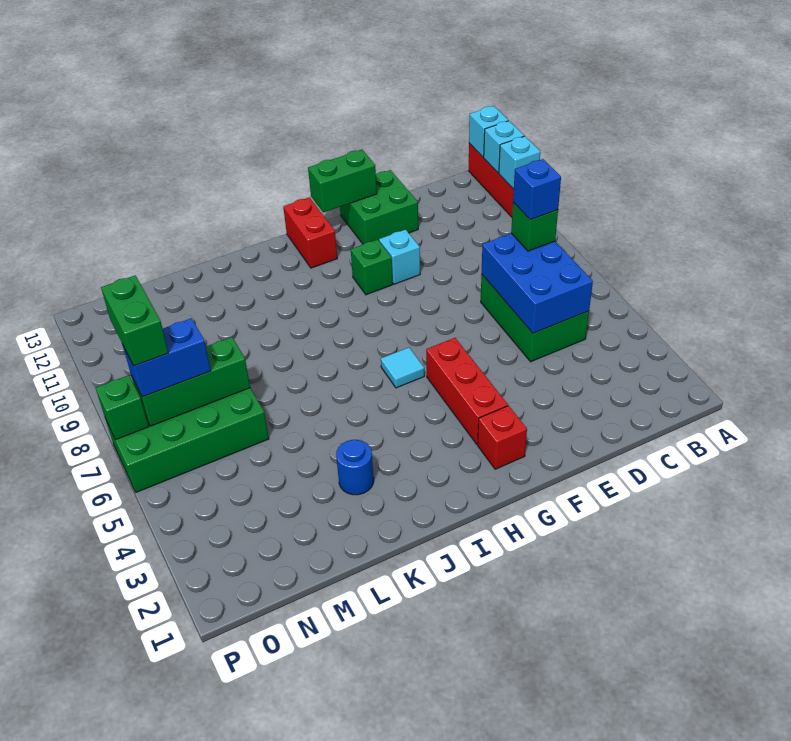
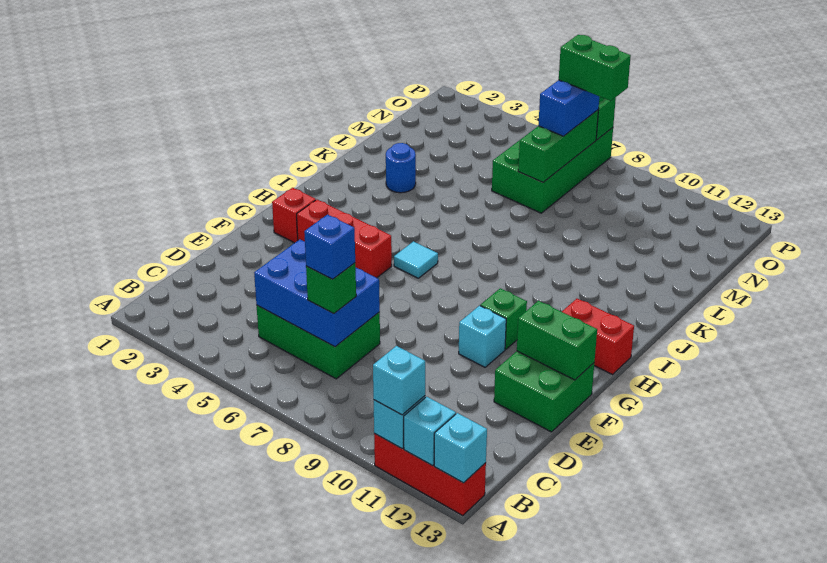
none -> cyan 1x1 brick [373,346,425,415]
green 1x2 brick [308,150,377,212] -> green 1x2 brick turned to [517,301,597,380]

